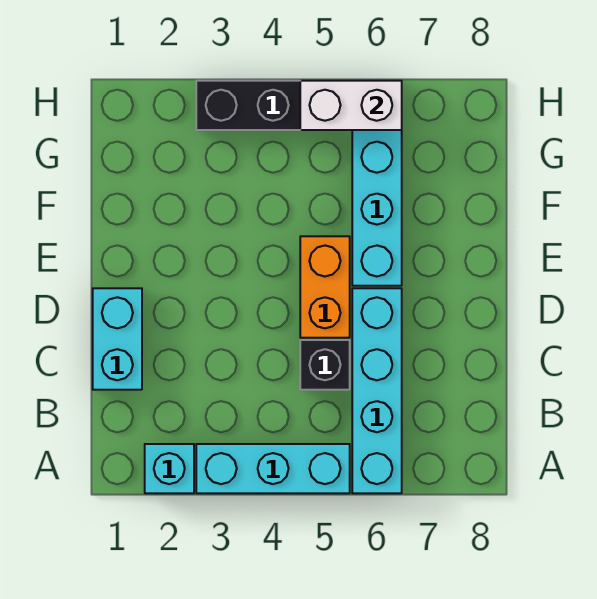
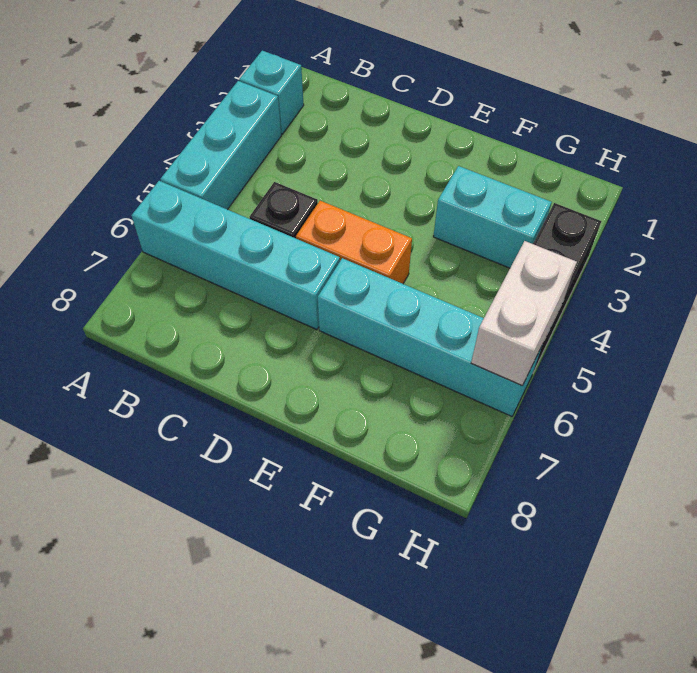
cyan 1x2 brick [93,288,142,390] -> cyan 1x2 brick moved to [433,166,552,268]

